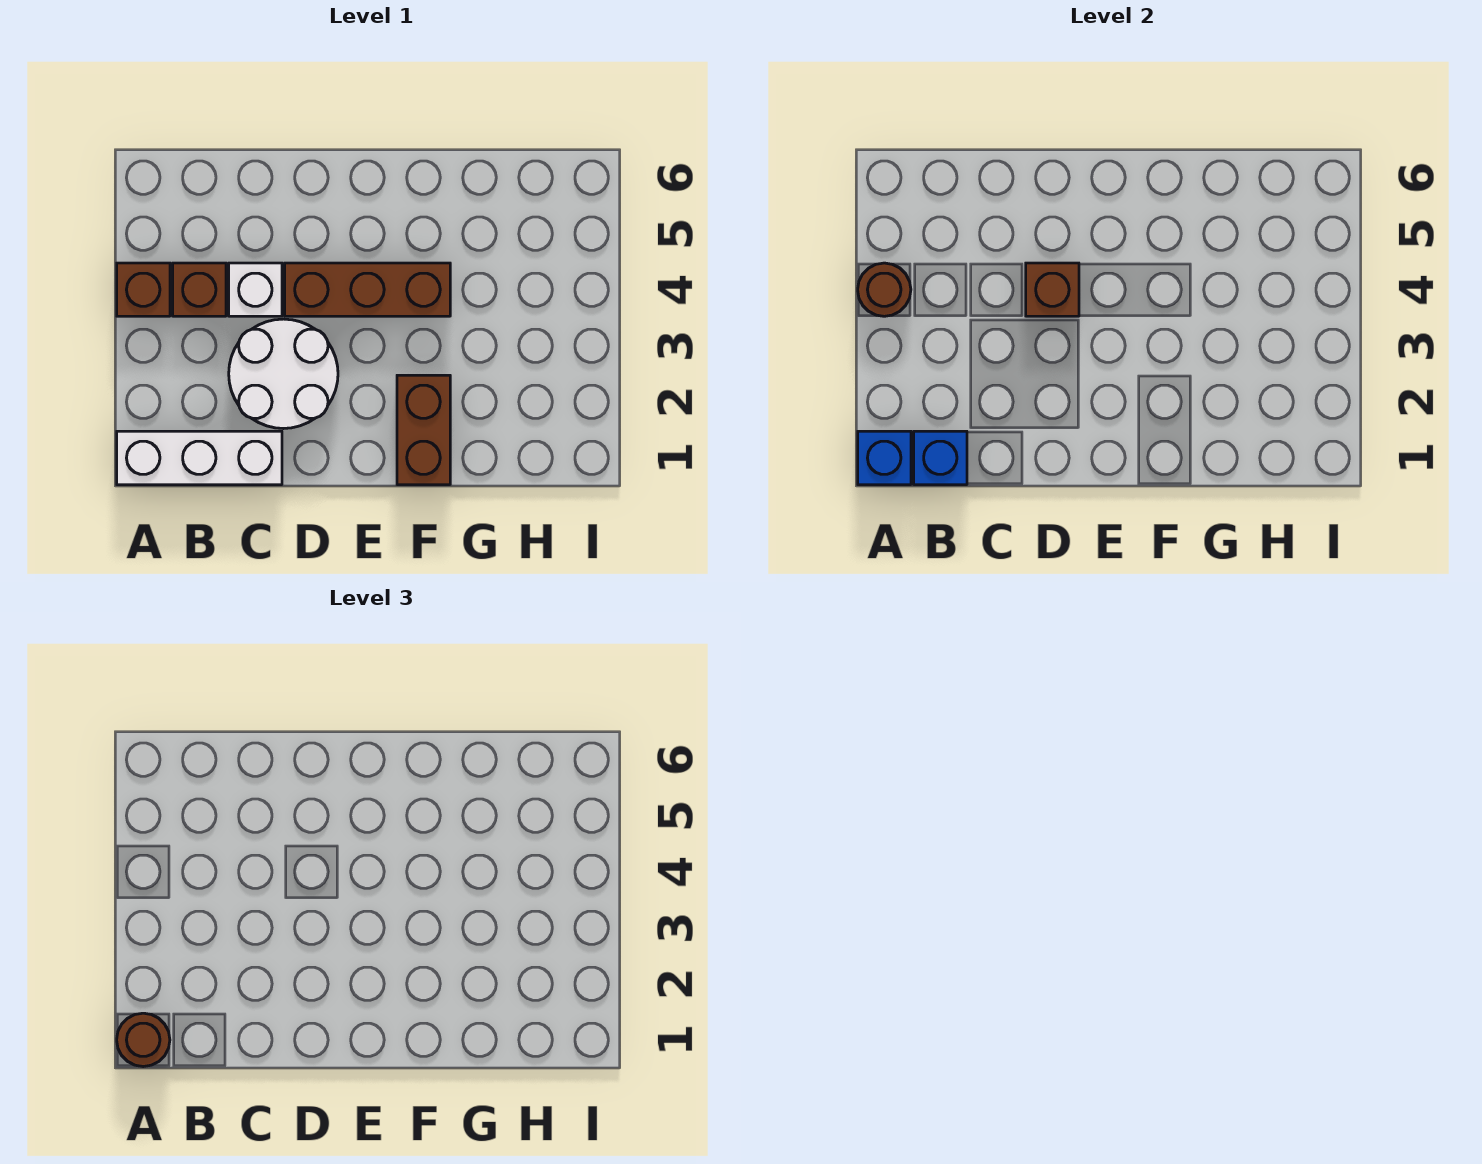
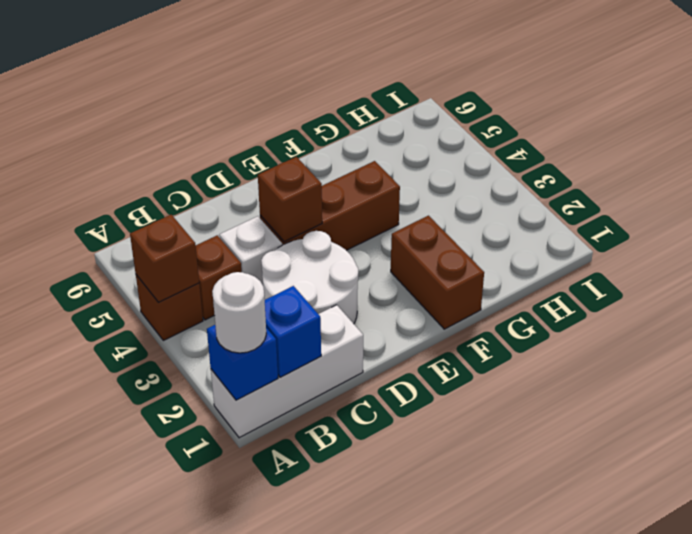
brown 1x1 round brick [117,1013,170,1067] -> white 1x1 round brick [212,272,266,353]
brown 1x1 round brick [858,263,911,316] -> brown 1x1 brick [130,215,199,303]

